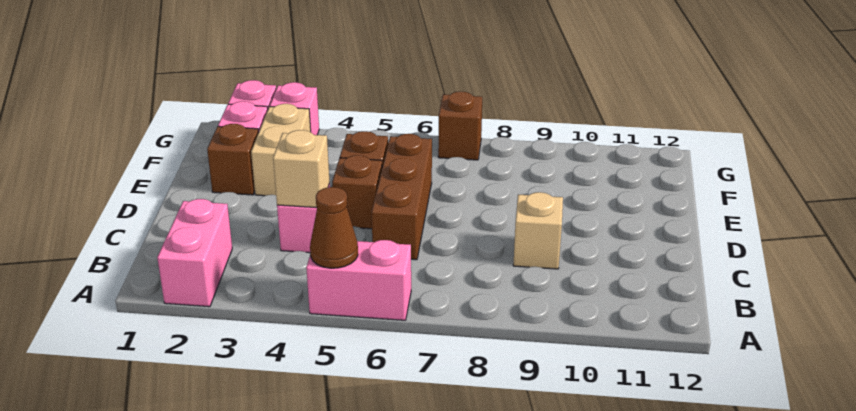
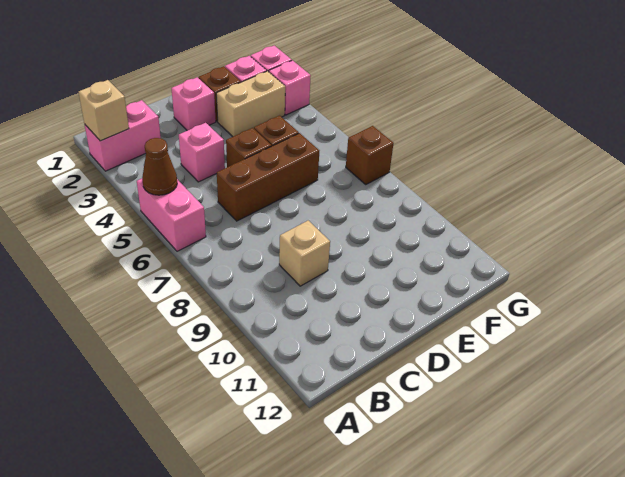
tan 1x1 brick [273,130,330,208] -> tan 1x1 brick moved to [79,80,129,141]
none -> pink 1x1 brick [171,77,216,131]

